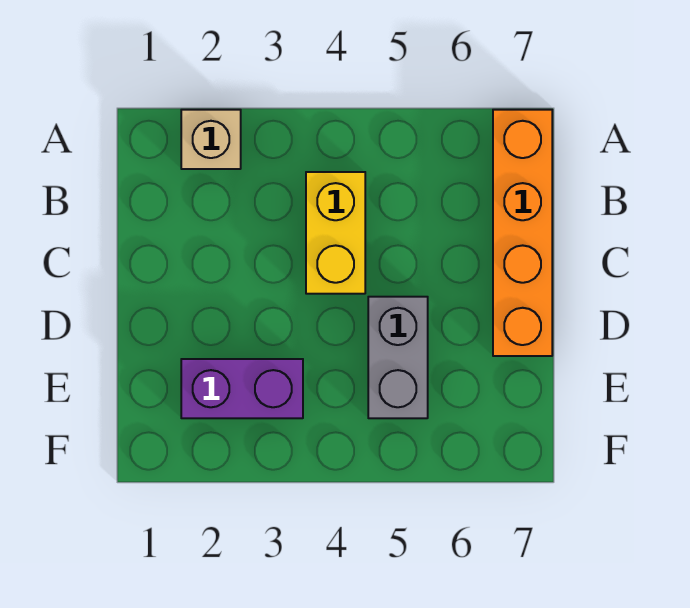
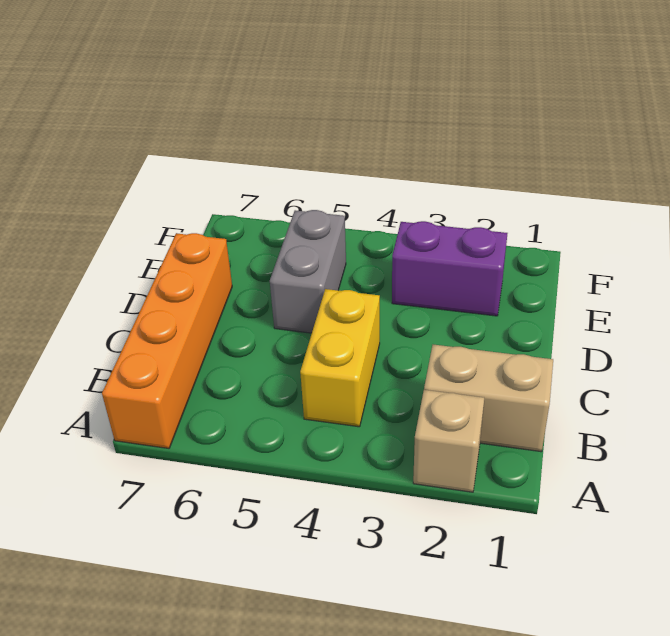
none -> tan 1x2 brick [424,345,553,452]

